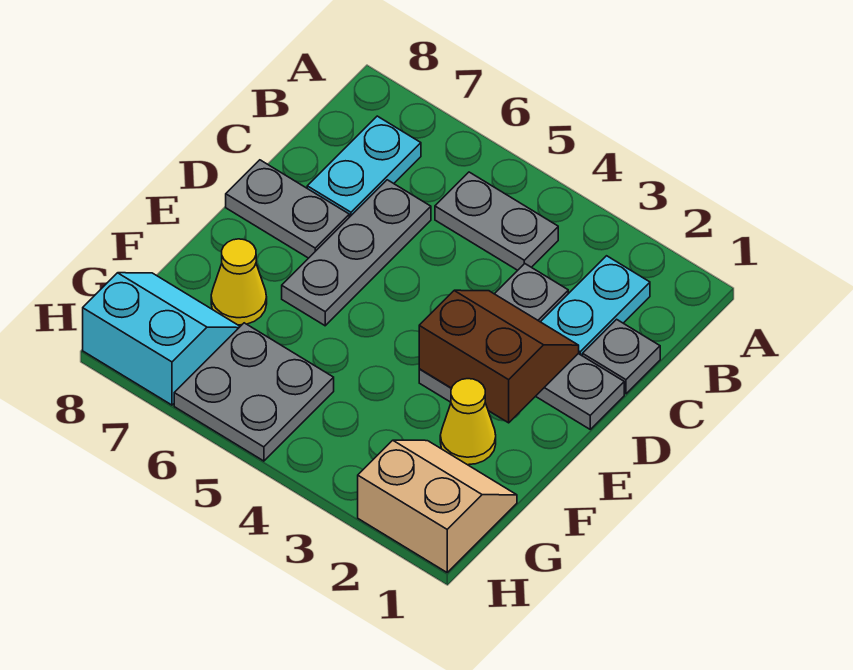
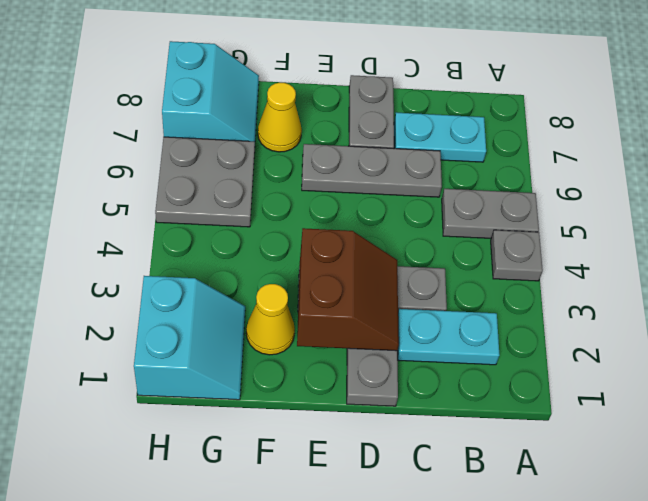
grey 1x2 plate [435,172,558,270] -> grey 1x2 plate turned to [442,189,539,238]
grey 1x1 plate [582,319,660,394] -> grey 1x1 plate moved to [491,230,543,281]
tan 2x2 slope [358,440,517,572] -> cyan 2x2 slope [134,276,245,400]

